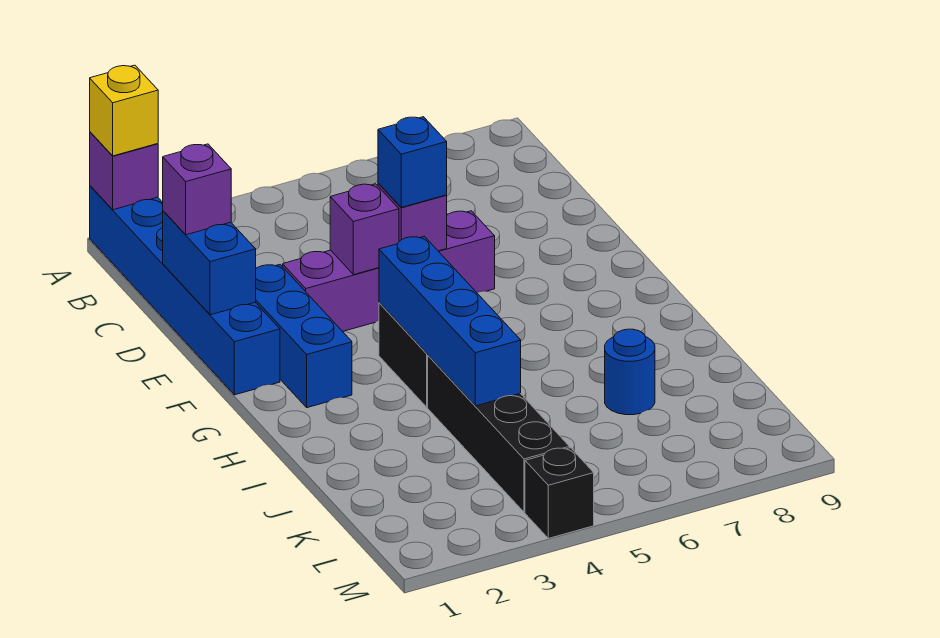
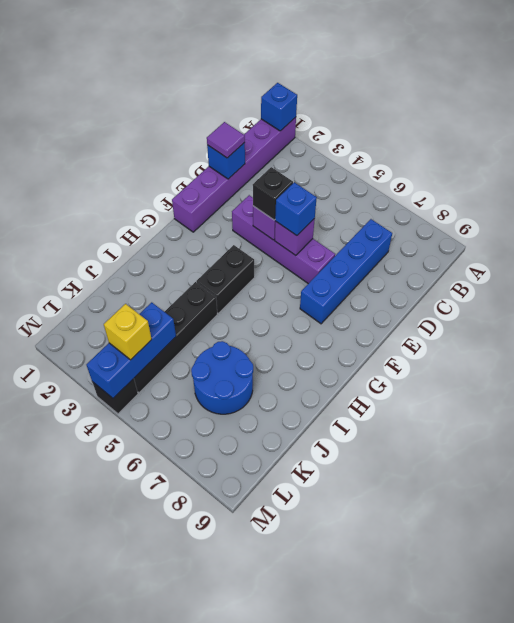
blue 1x6 brick [90,186,280,395] -> purple 1x6 brick [172,117,296,232]
purple 1x1 brick [90,132,158,210] -> blue 1x1 brick [261,83,297,131]
yellow 1x1 brick [90,65,158,156] -> yellow 1x1 brick moved to [104,304,152,360]
blue 1x2 brick [163,211,256,315] -> blue 1x1 brick [207,143,245,179]
purple 1x1 brick [163,144,231,235] -> purple 1x1 tile [207,122,245,158]
blue 1x3 brick [255,265,352,408] -> blue 1x3 brick moved to [86,302,176,398]
none -> black 1x1 brick [253,167,293,220]
blue 1x4 brick [379,236,521,406] -> blue 1x4 brick moved to [300,219,392,324]
blue 1x1 round brick [605,329,655,415] -> blue 2x2 round brick [191,341,253,414]

